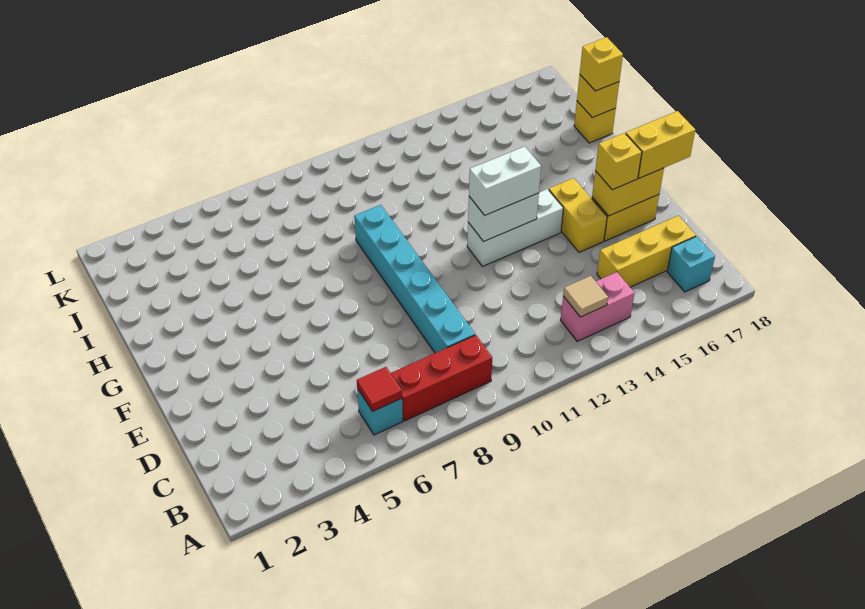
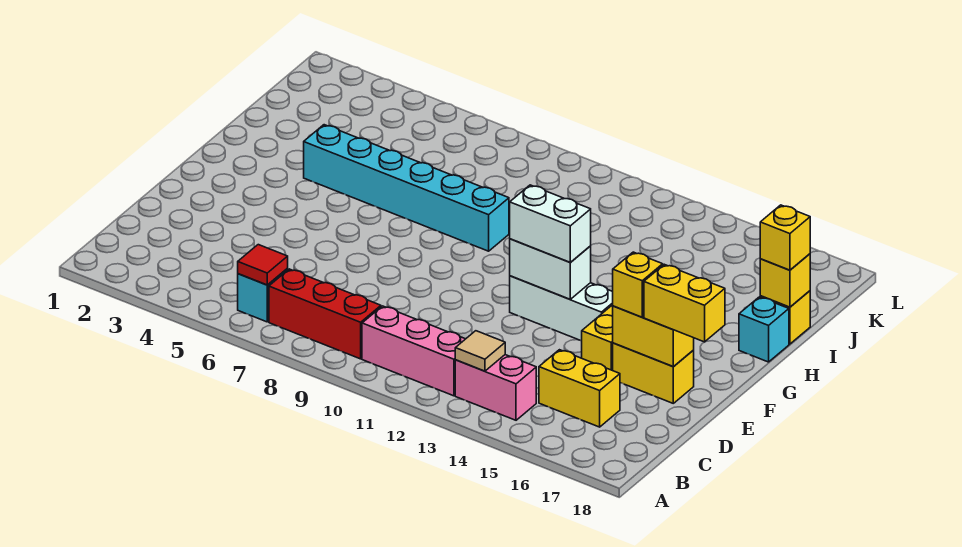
none -> pink 1x3 brick [362,306,465,396]
cyan 1x1 brick [667,236,715,292] -> cyan 1x1 brick moved to [739,297,789,362]
cyan 1x6 brick [354,205,475,353] -> cyan 1x6 brick turned to [304,125,509,251]
yellow 1x3 brick [597,216,696,287] -> yellow 1x2 brick [539,350,620,427]

